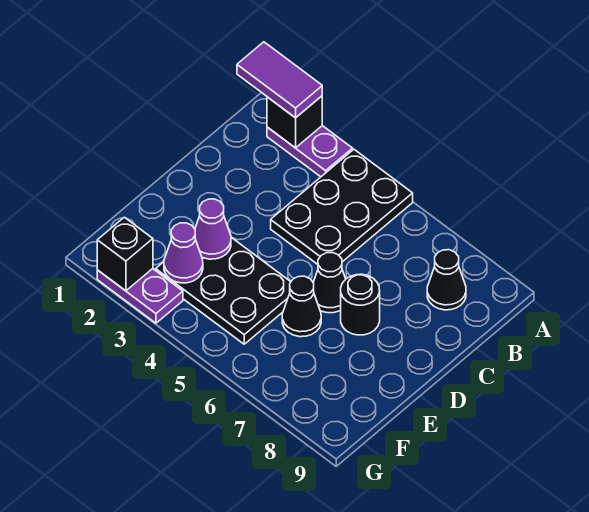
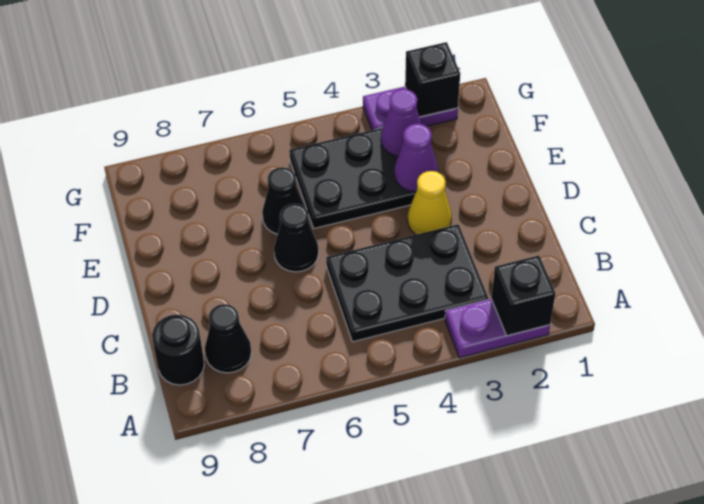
purple 1x2 tile [237,42,322,118] -> none
black 2x3 plate [271,150,413,264] -> black 2x3 plate turned to [326,224,488,342]
none -> yellow 1x1 cone [408,171,452,235]
black 1x1 round brick [341,274,380,335] -> black 1x1 round brick moved to [152,314,204,385]

